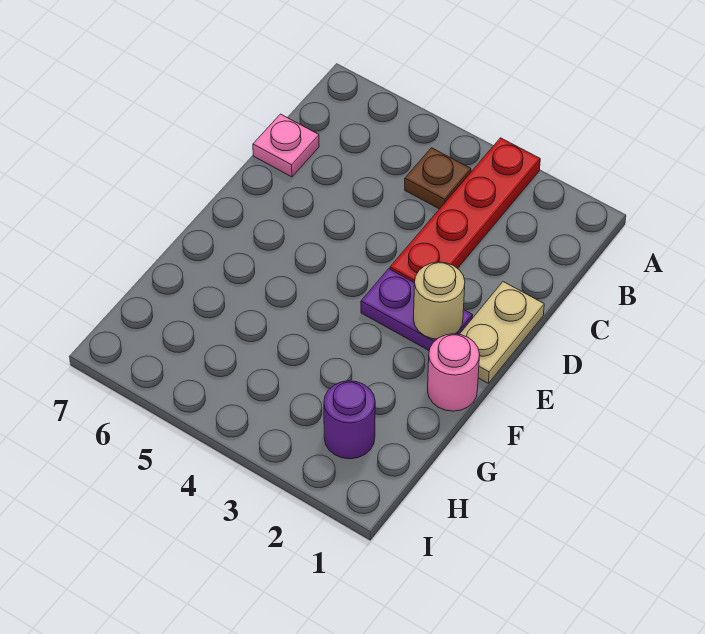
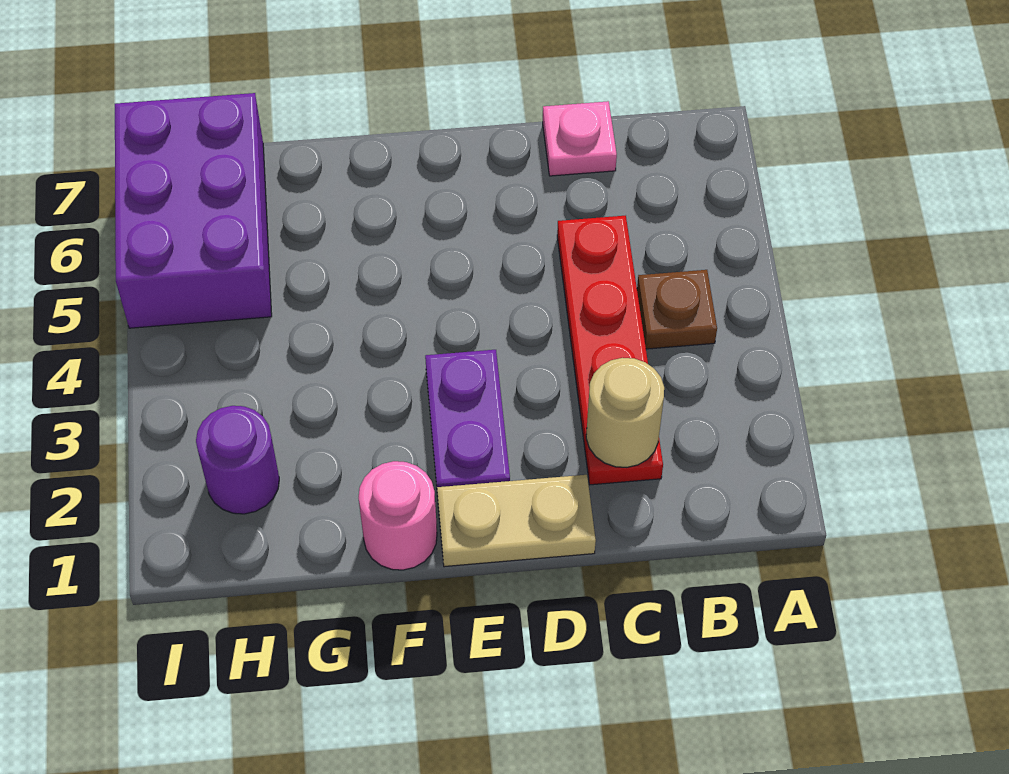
red 1x4 plate [390,138,540,283] -> red 1x4 plate turned to [557,216,663,485]
tan 1x1 round brick [414,262,465,339] -> tan 1x1 round brick moved to [586,358,664,467]
none -> purple 2x3 brick [115,93,272,328]

